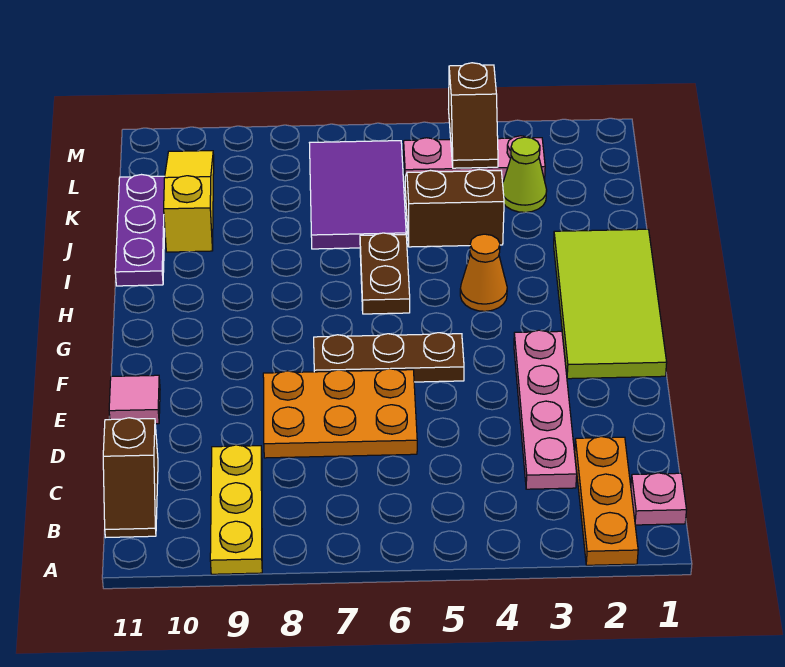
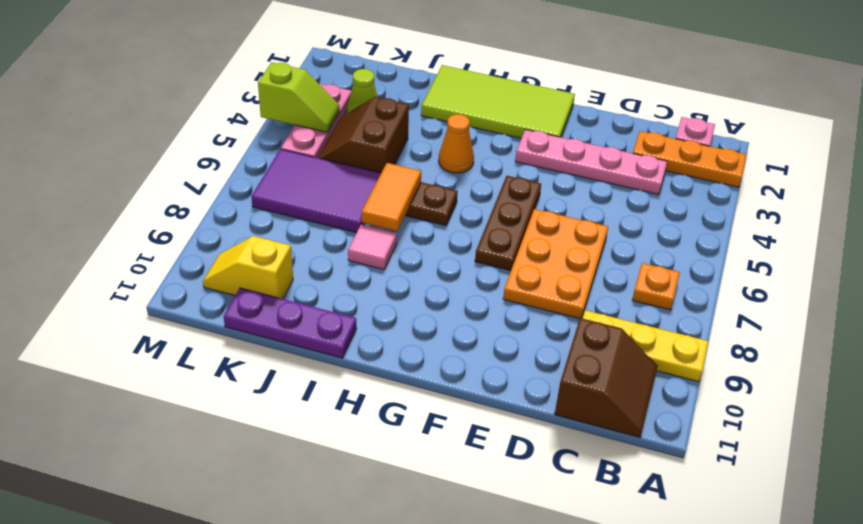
none -> orange 1x1 plate [632,263,680,310]
brown 1x2 slope [103,418,158,537] -> brown 2x2 slope [555,318,657,437]
pink 1x1 tile [109,375,160,424] -> pink 1x1 tile moved to [348,224,397,269]
none -> orange 1x2 tile [362,163,421,231]
yellow 1x3 slope [164,151,214,252] -> yellow 1x2 slope [203,236,293,299]
brown 1x2 slope [449,63,498,168] -> lime 1x2 slope [258,62,340,132]

